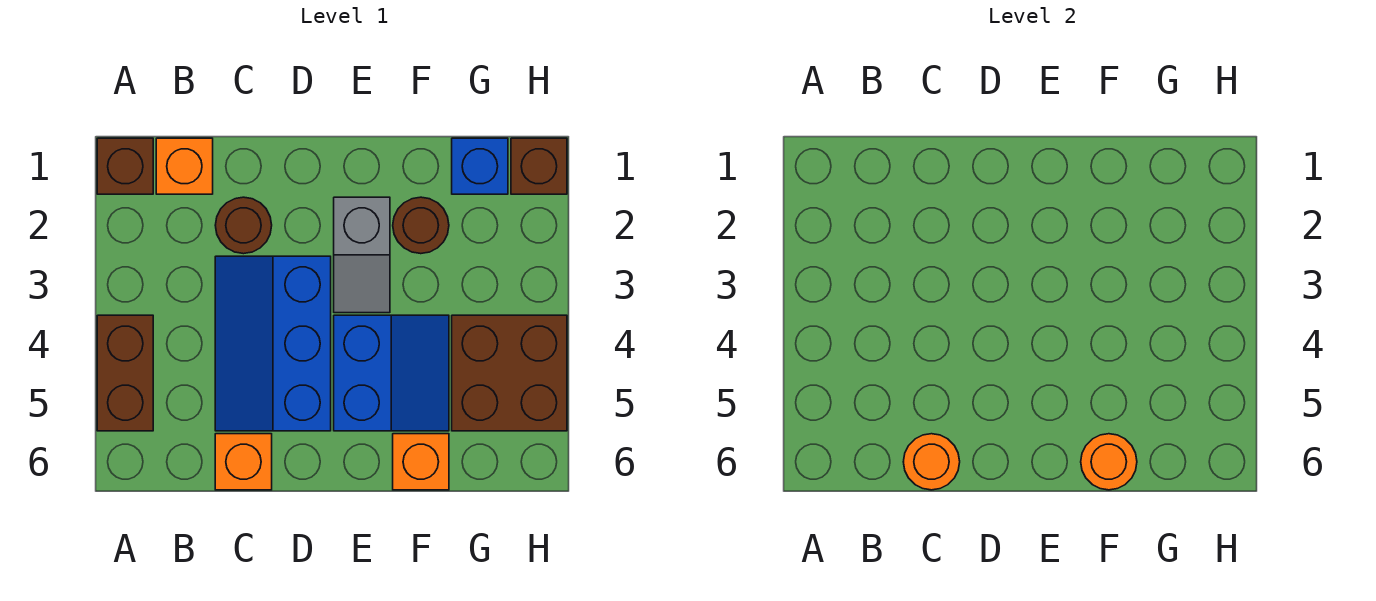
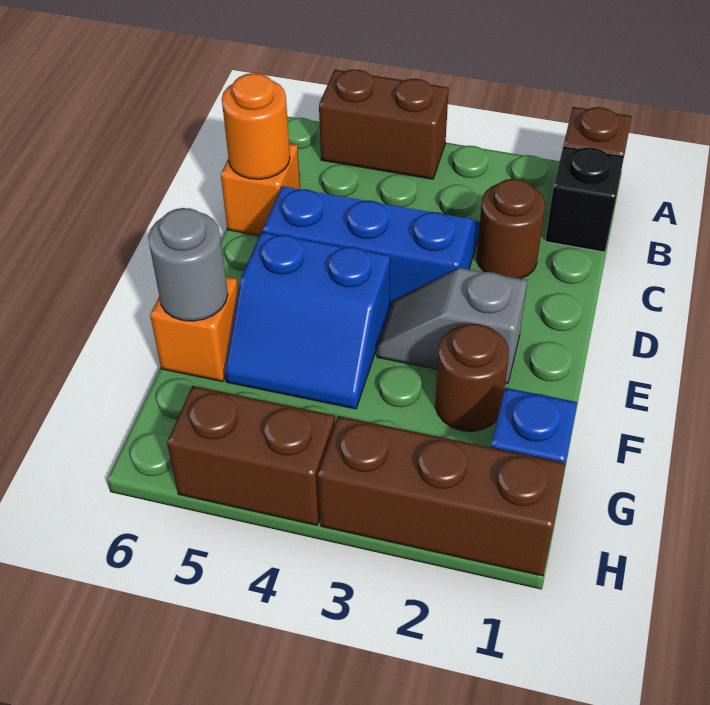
orange 1x1 brick [156,138,213,194] -> black 1x1 brick [545,146,624,252]
orange 1x1 round brick [1081,434,1137,490] -> grey 1x1 round brick [148,208,228,321]
brown 2x2 brick [452,315,567,431] -> brown 1x2 brick [167,386,335,525]
brown 1x1 brick [511,138,567,194] -> brown 1x3 brick [318,416,565,576]

